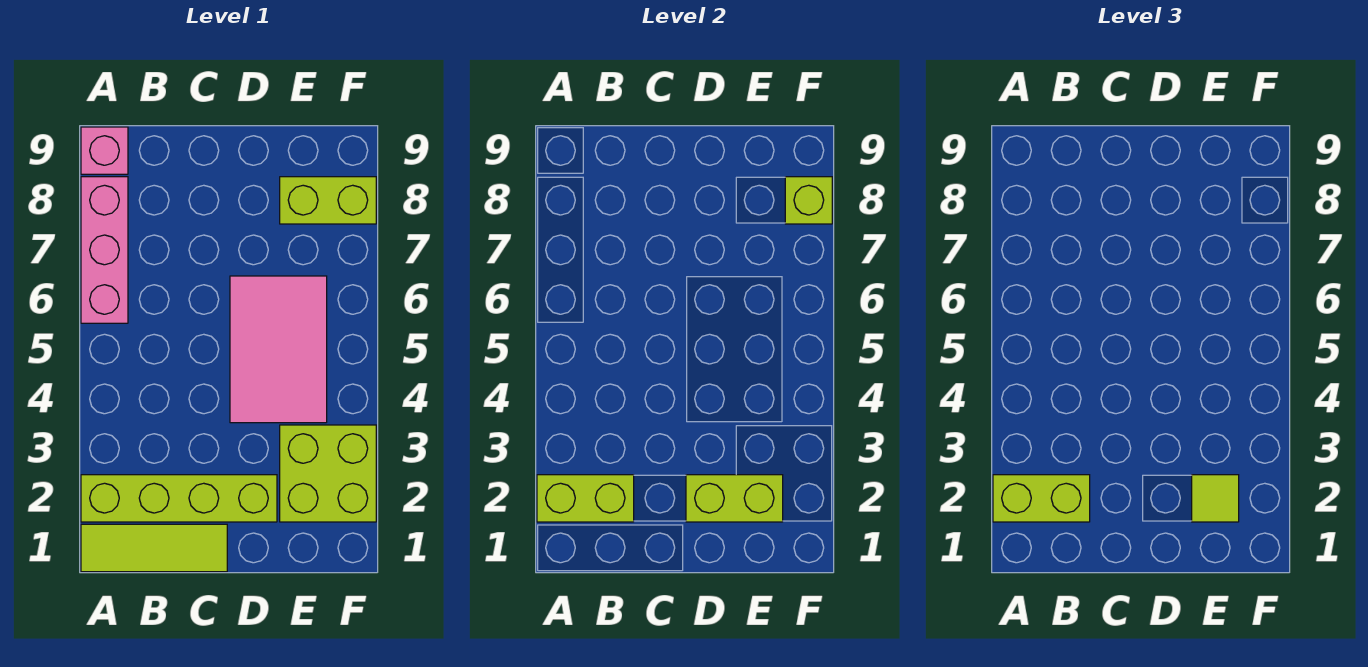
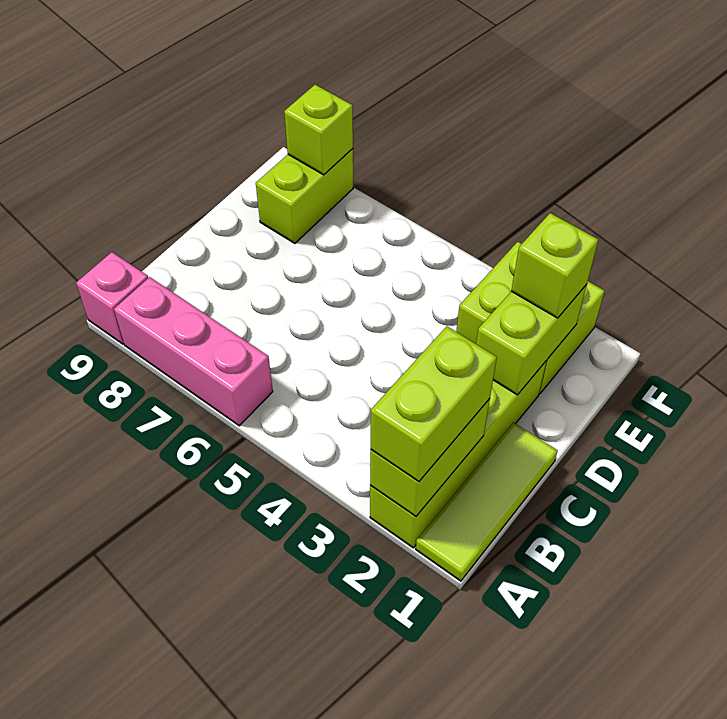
pink 2x3 tile [230,276,327,423] -> none
lime 1x1 tile [1192,475,1239,522] -> lime 1x1 brick [511,213,598,318]

